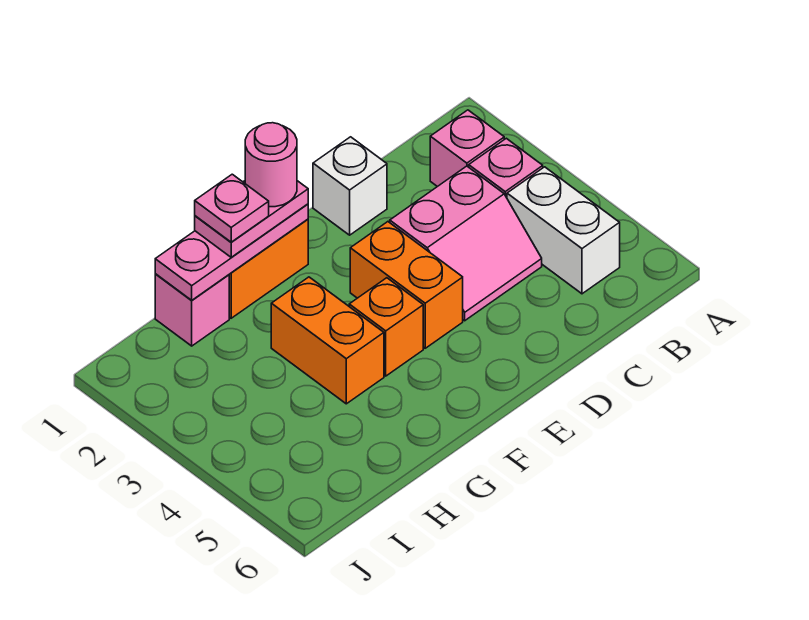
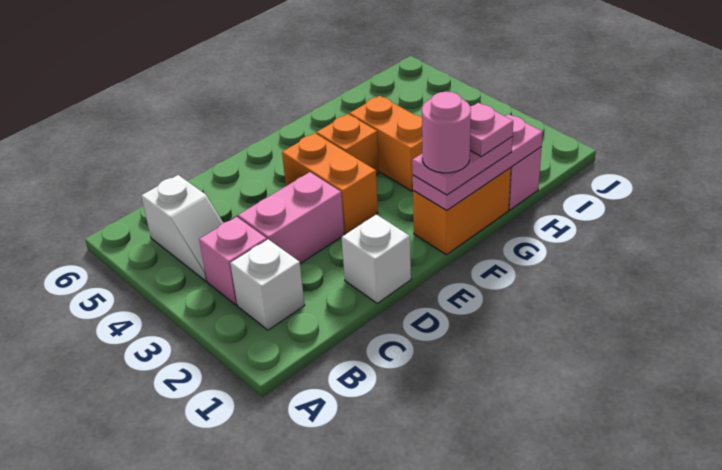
pink 1x1 brick [430,110,504,187] -> white 1x1 brick [230,239,305,330]
white 1x2 brick [507,167,620,294] -> white 1x2 slope [142,175,223,281]

